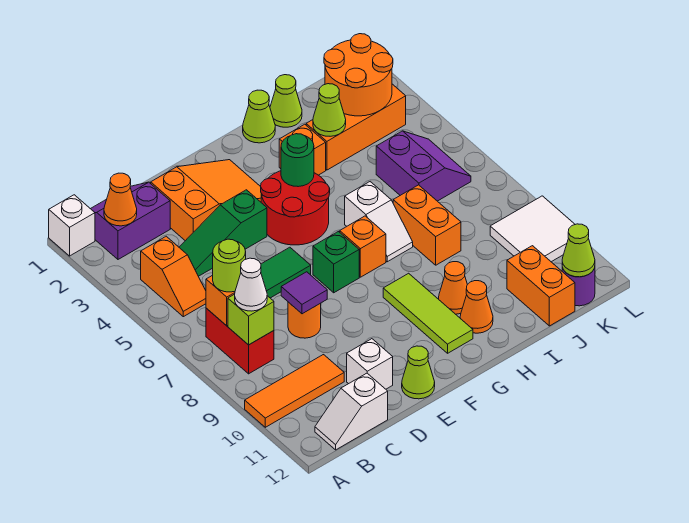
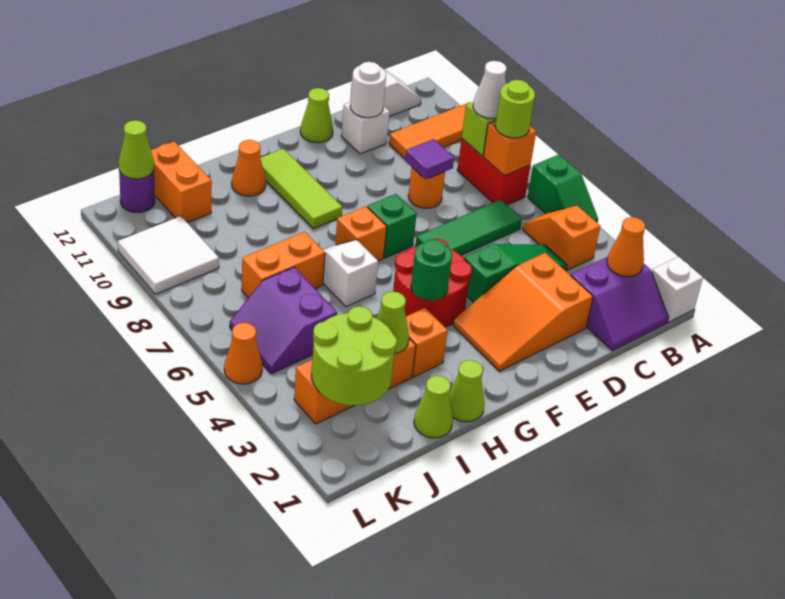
none -> green 1x2 slope [528,155,598,223]
none -> white 1x1 round brick [350,62,386,118]
orange 1x1 cone [438,262,467,314] -> orange 1x1 cone moved to [224,323,262,384]
orange 1x2 brick [393,185,461,265] -> orange 1x2 brick turned to [242,232,325,298]
orange 2x2 round brick [324,34,393,116] -> lime 2x2 round brick [312,306,397,405]

